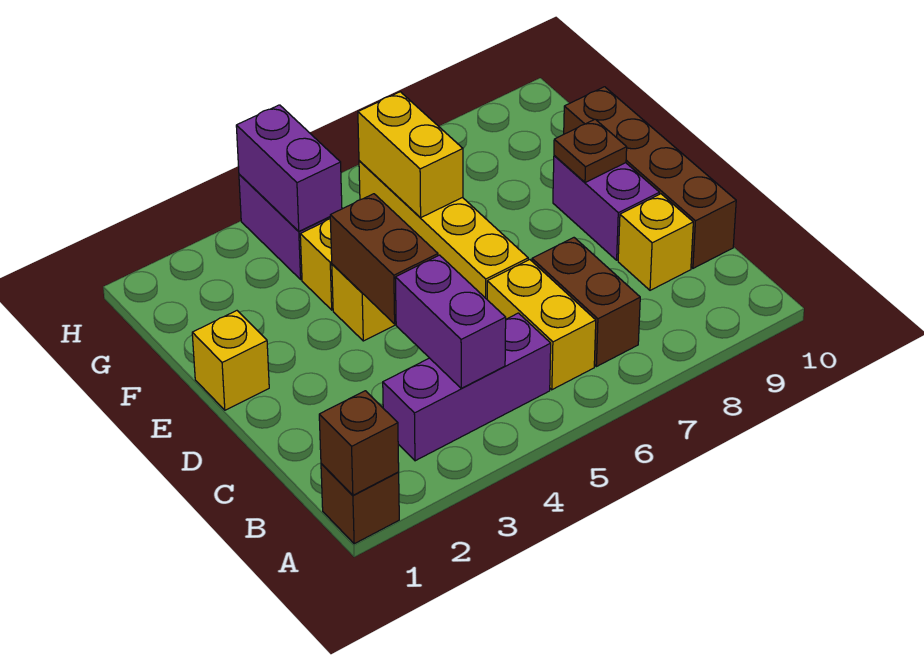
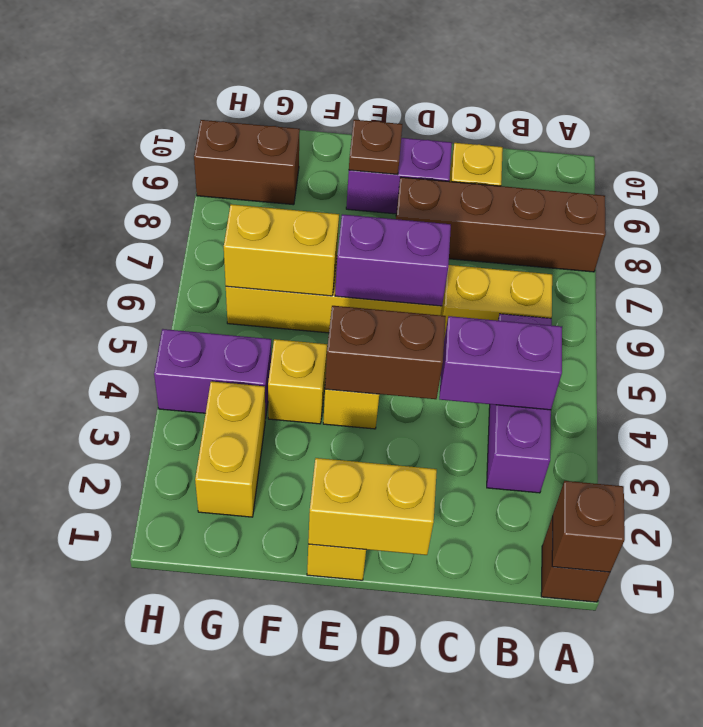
brown 1x2 brick [532,238,640,367] -> brown 1x2 brick moved to [194,120,300,205]
brown 1x4 brick [564,87,736,268] -> brown 1x4 brick moved to [396,177,606,272]
none -> yellow 1x2 brick [308,458,437,555]
none -> yellow 1x2 brick [195,381,265,517]
purple 1x2 brick [236,105,342,231] -> purple 1x2 brick moved to [335,214,451,306]

